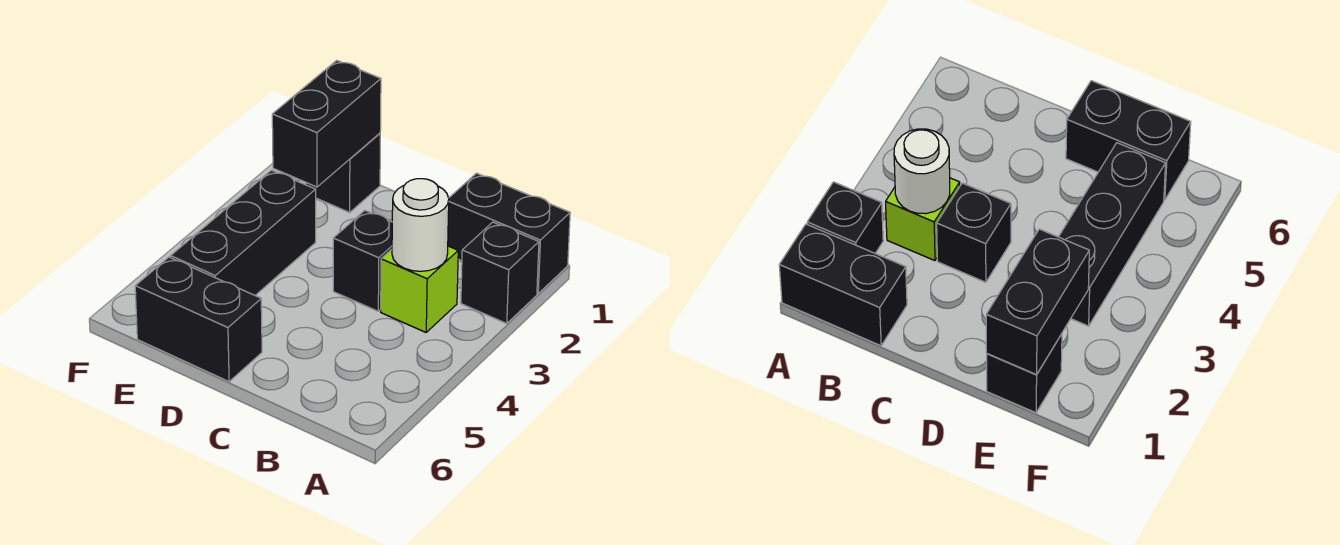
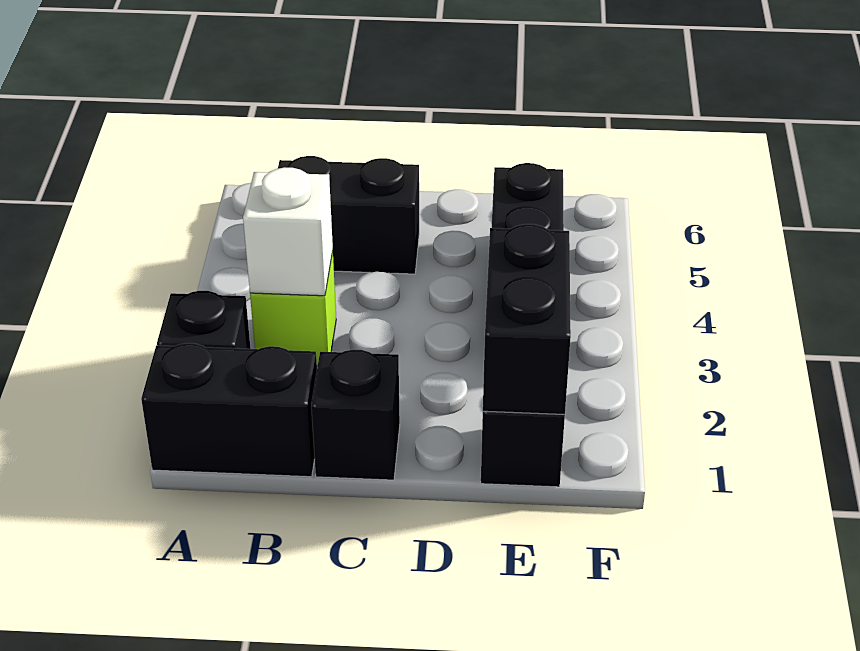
white 1x1 round brick [392,179,449,271] -> white 1x1 brick [243,167,333,296]
black 1x1 brick [333,211,392,311] -> black 1x1 brick moved to [311,350,400,480]
black 1x2 brick [135,257,262,382] -> black 1x2 brick moved to [278,156,419,274]

